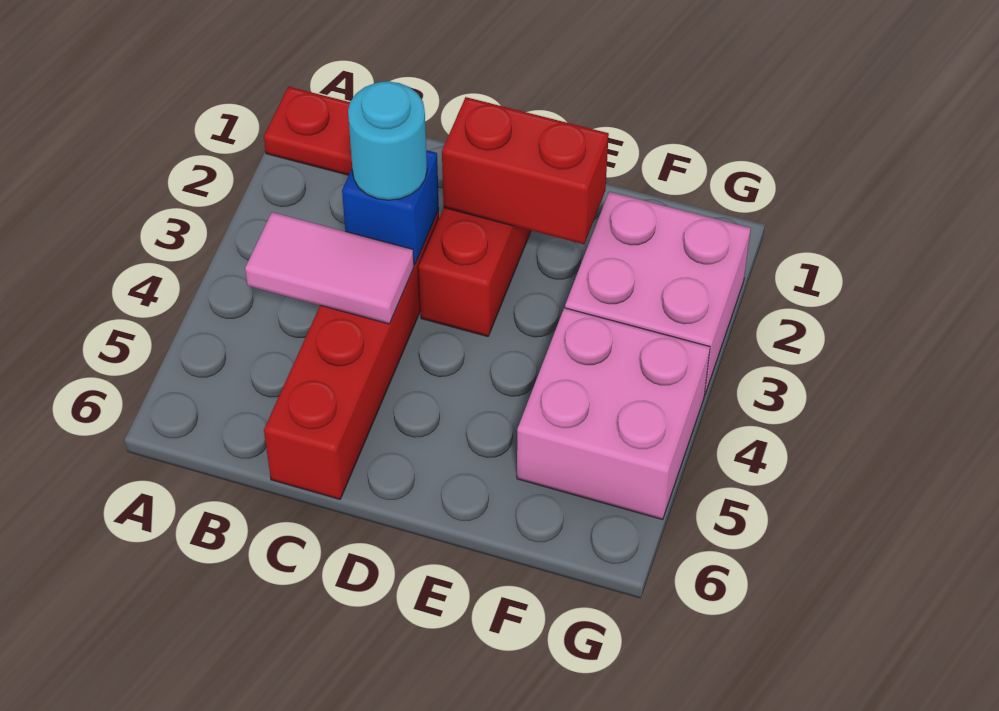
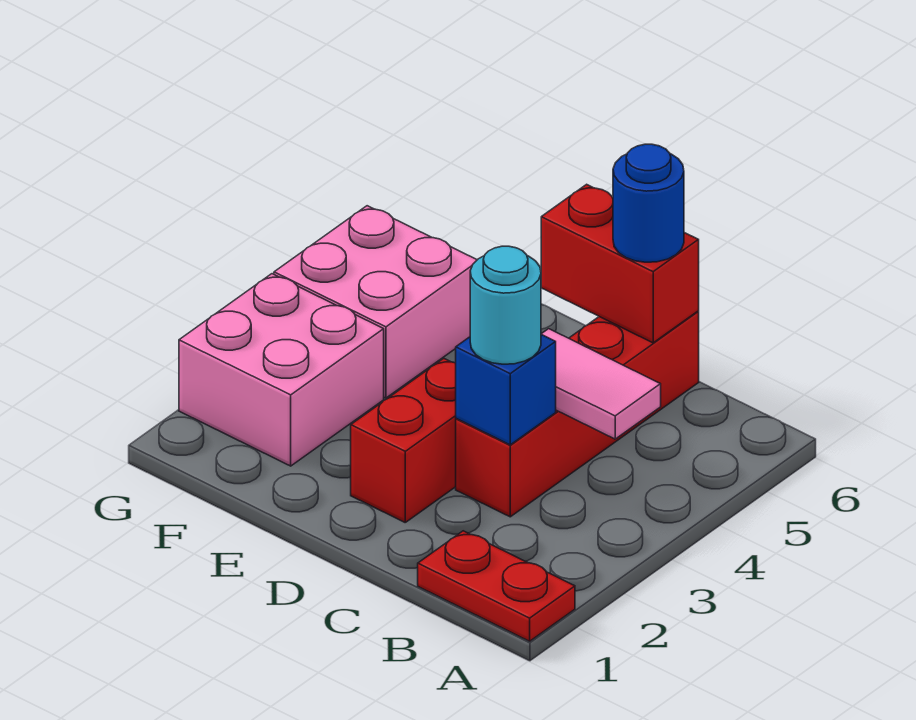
none -> blue 1x1 round brick [613,144,684,262]
red 1x2 brick [442,97,609,244] -> red 1x2 brick moved to [541,184,699,343]

